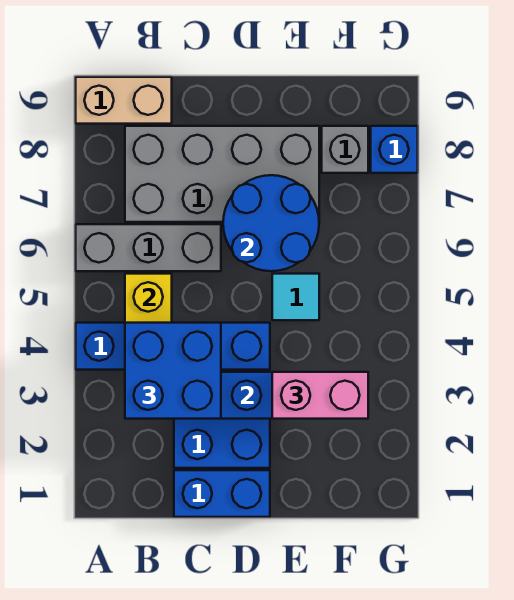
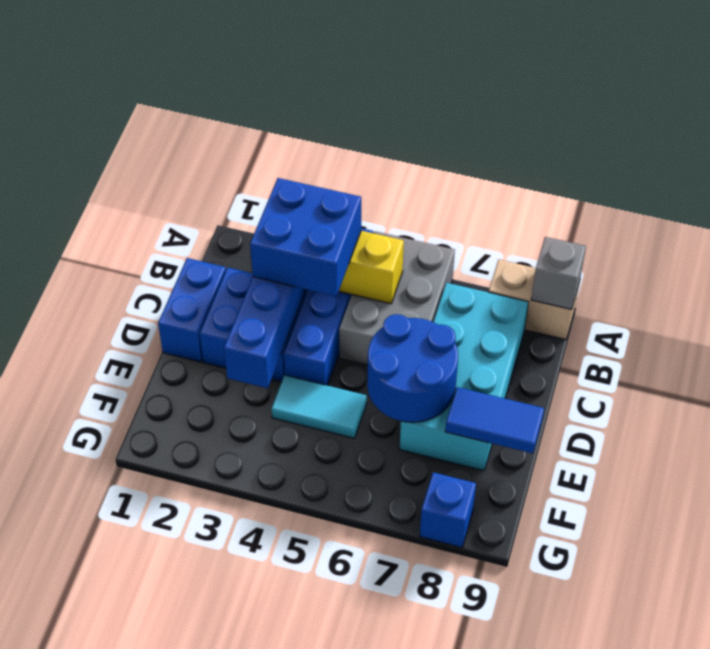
grey 1x3 brick [76,224,221,271] -> grey 2x3 brick [339,231,455,365]
tan 1x2 brick [76,77,172,124] -> tan 1x2 brick turned to [489,260,580,340]
grey 2x4 brick [125,126,319,222] -> cyan 2x4 brick [400,283,528,471]
pink 1x2 brick [272,372,368,419] -> none
cyan 1x1 tile [272,274,319,320] -> cyan 1x2 tile [272,375,367,438]
none -> blue 1x2 tile [445,387,544,453]
grey 1x1 brick [322,126,368,173] -> grey 1x1 brick moved to [531,237,586,310]

